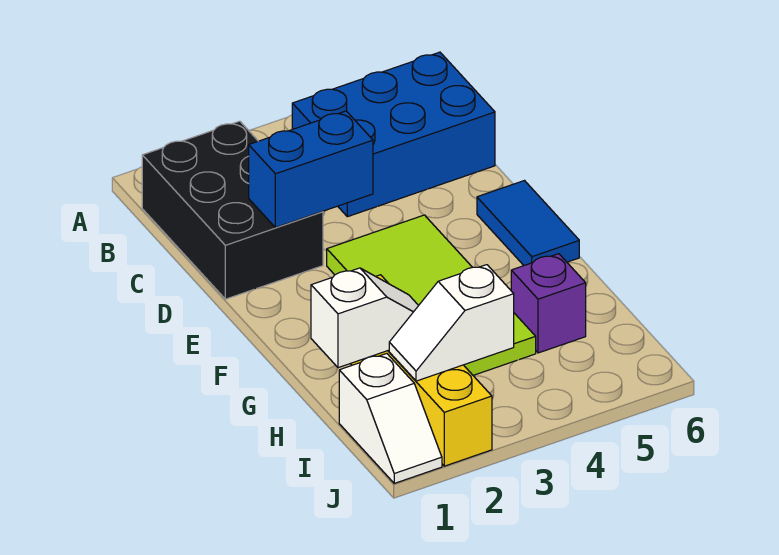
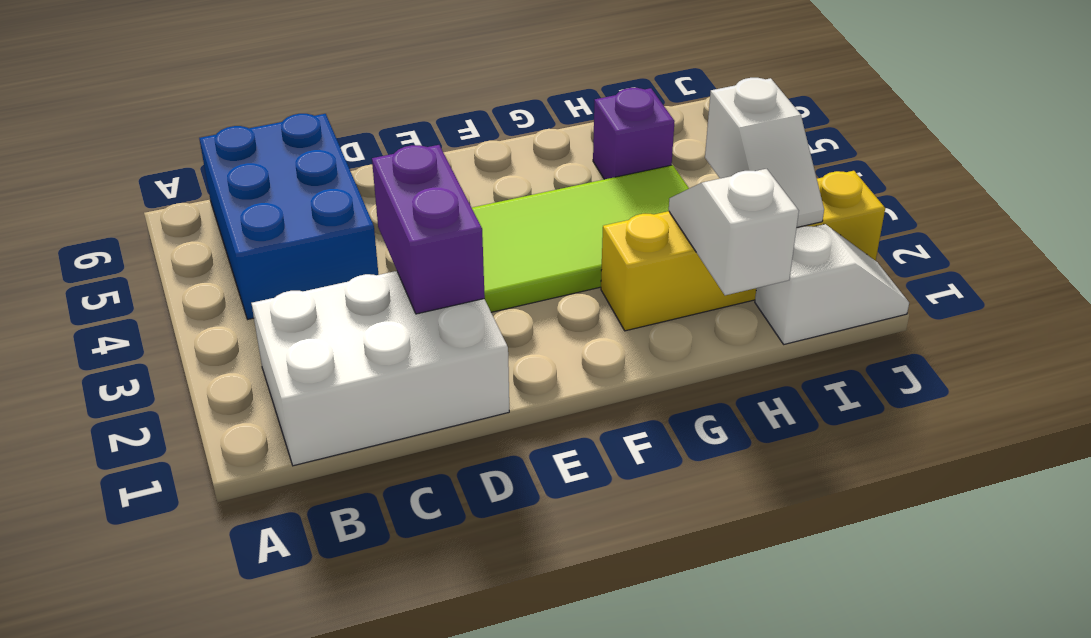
black 2x3 brick [142,121,323,299] -> white 2x3 brick [251,271,509,466]
blue 1x2 brick [249,111,373,228] -> purple 1x2 brick [372,145,485,314]
blue 1x2 tile [477,181,579,265] -> none

